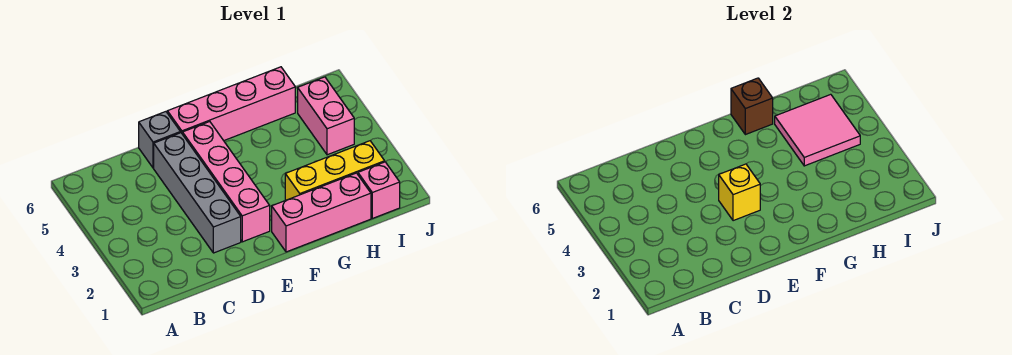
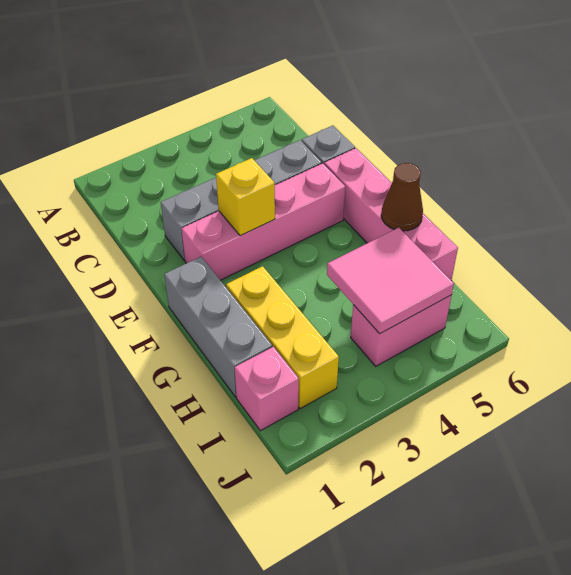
pink 1x3 brick [272,173,371,252] -> grey 1x3 brick [164,257,272,397]
brown 1x1 brick [731,78,773,135] -> brown 1x1 cone [381,163,423,231]

